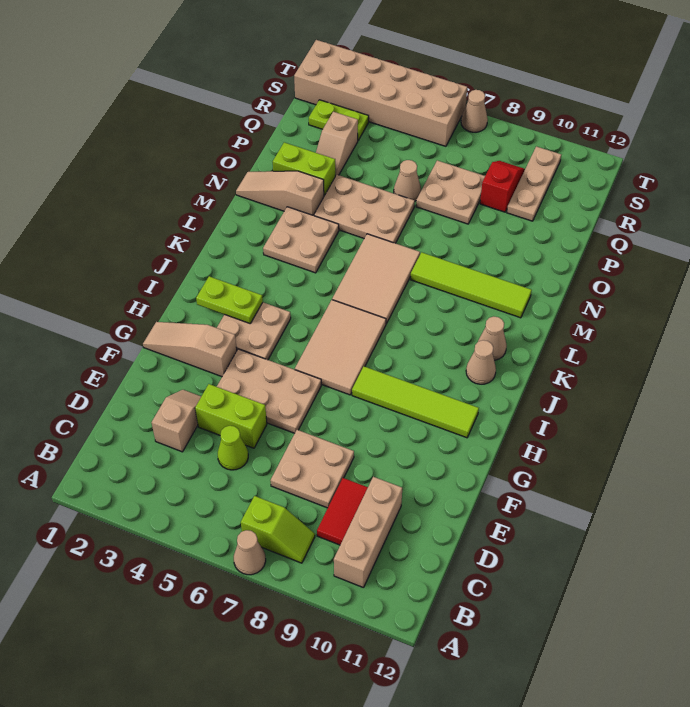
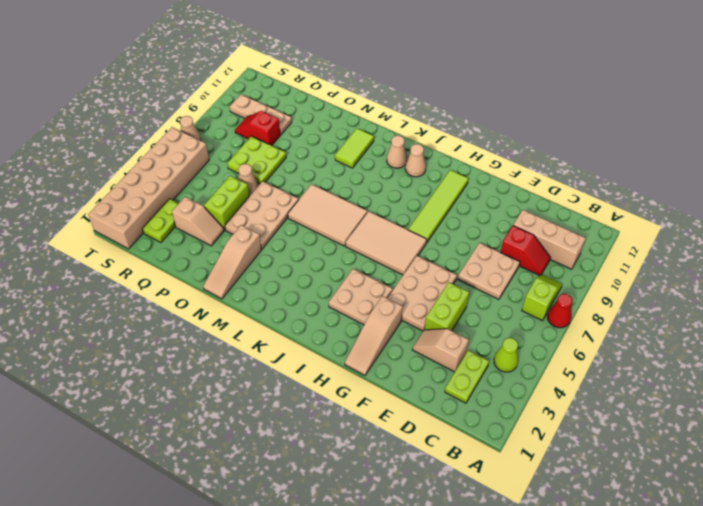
tan 1x1 cone [234,530,266,575] -> red 1x1 cone [547,294,573,328]
red 1x2 tile [317,478,368,545] -> red 1x2 slope [500,226,551,276]
lime 1x1 cone [218,426,248,470] -> lime 1x1 cone moved to [494,338,518,372]
lime 1x2 plate [196,276,263,323] -> lime 1x2 plate moved to [445,350,489,403]
tan 2x2 plate [263,207,339,273] -> none
lime 1x4 tile [410,252,532,318] -> lime 1x2 tile [335,128,374,168]
lime 1x2 brick [273,142,335,196] -> lime 1x2 brick moved to [204,176,249,230]
tan 2x2 plate [416,160,485,224] -> lime 2x2 plate [227,136,286,184]

